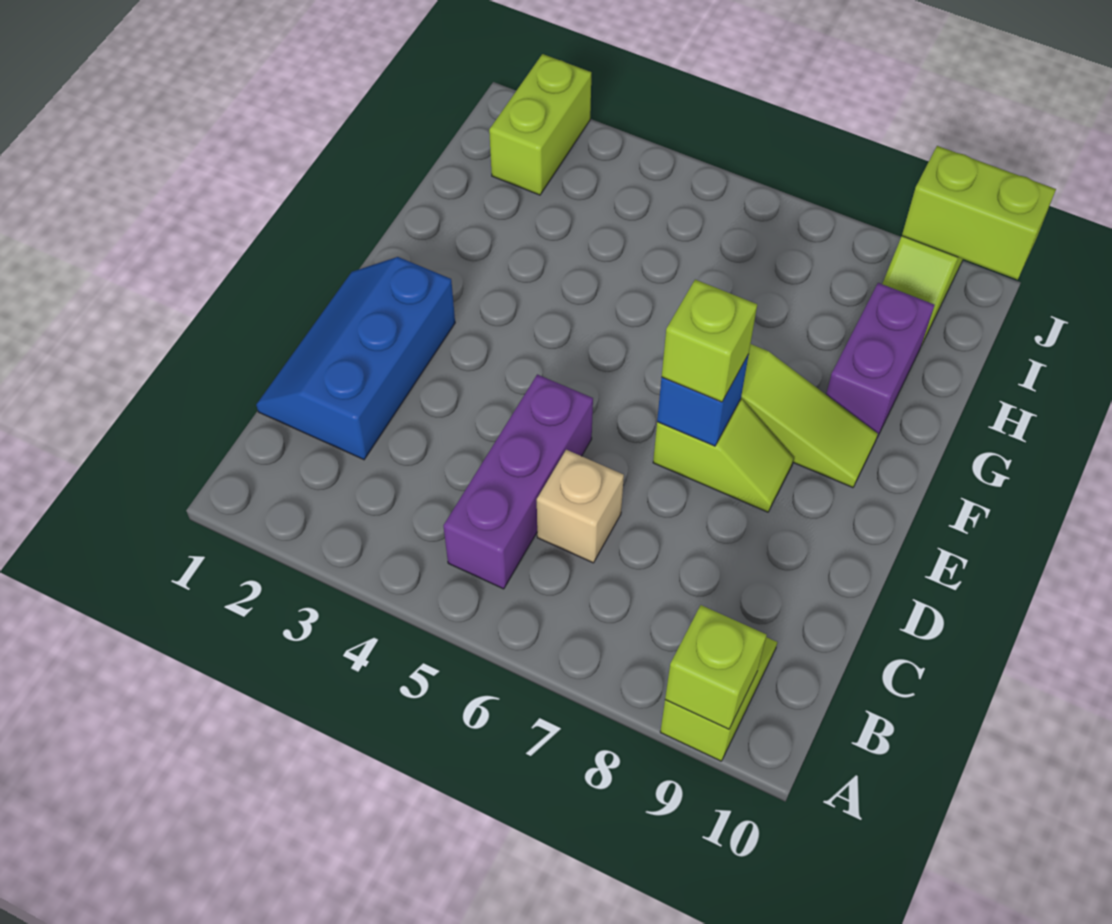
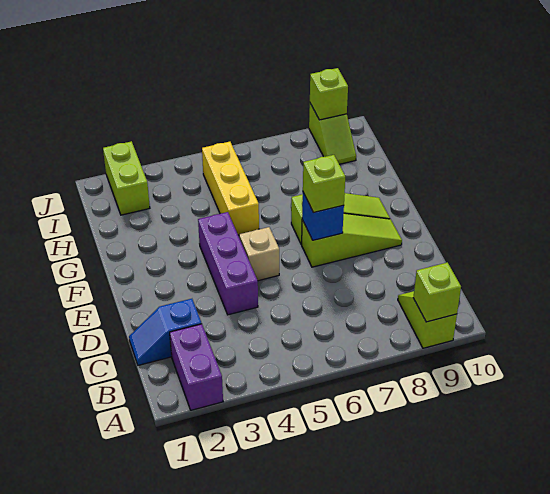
purple 1x3 brick [444,374,593,589] -> purple 1x3 brick moved to [198,212,258,315]
blue 2x3 slope [256,257,455,460] -> blue 1x2 slope [129,299,202,365]
tan 1x1 brick [537,450,624,563] -> tan 1x1 brick moved to [239,227,279,281]
lime 1x2 slope [653,399,794,512] -> lime 1x3 slope [302,213,402,267]
none -> yellow 1x3 brick [202,142,259,235]
purple 1x2 brick [826,283,934,437] -> purple 1x2 brick moved to [170,324,223,410]
lime 1x2 brick [902,146,1056,280] -> lime 1x1 brick [310,68,348,120]

